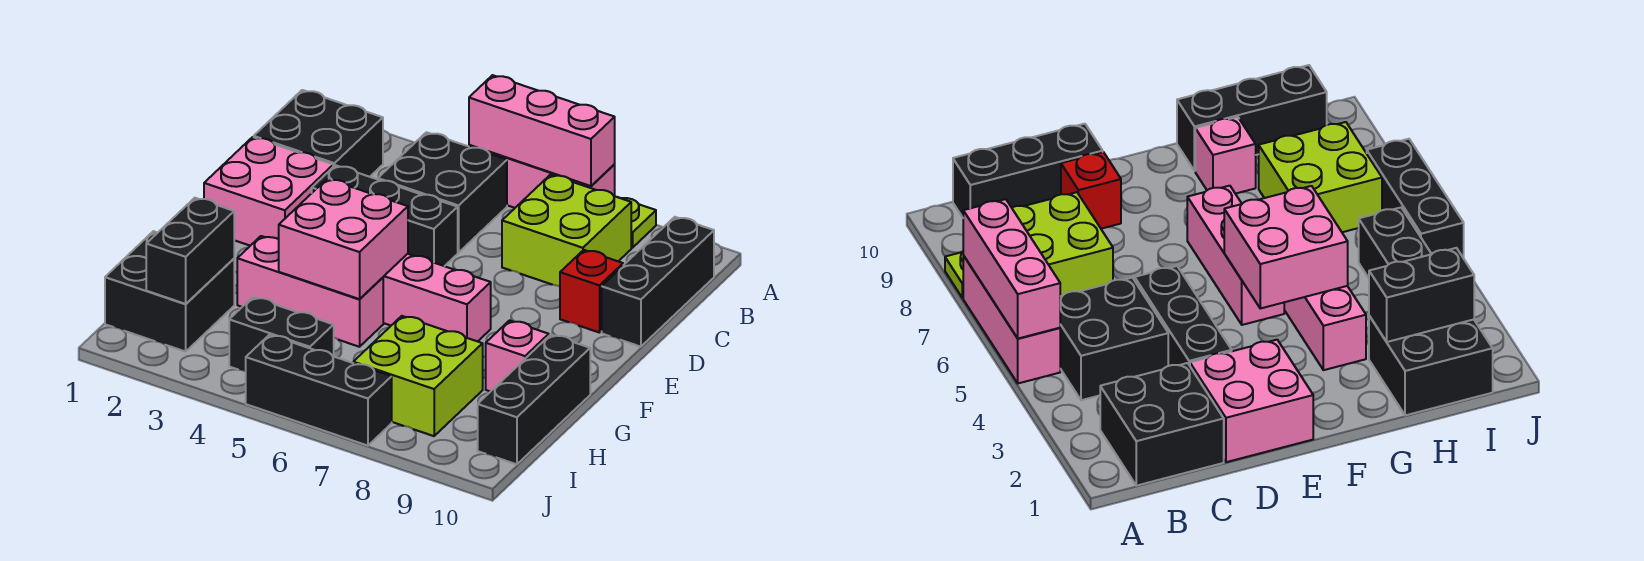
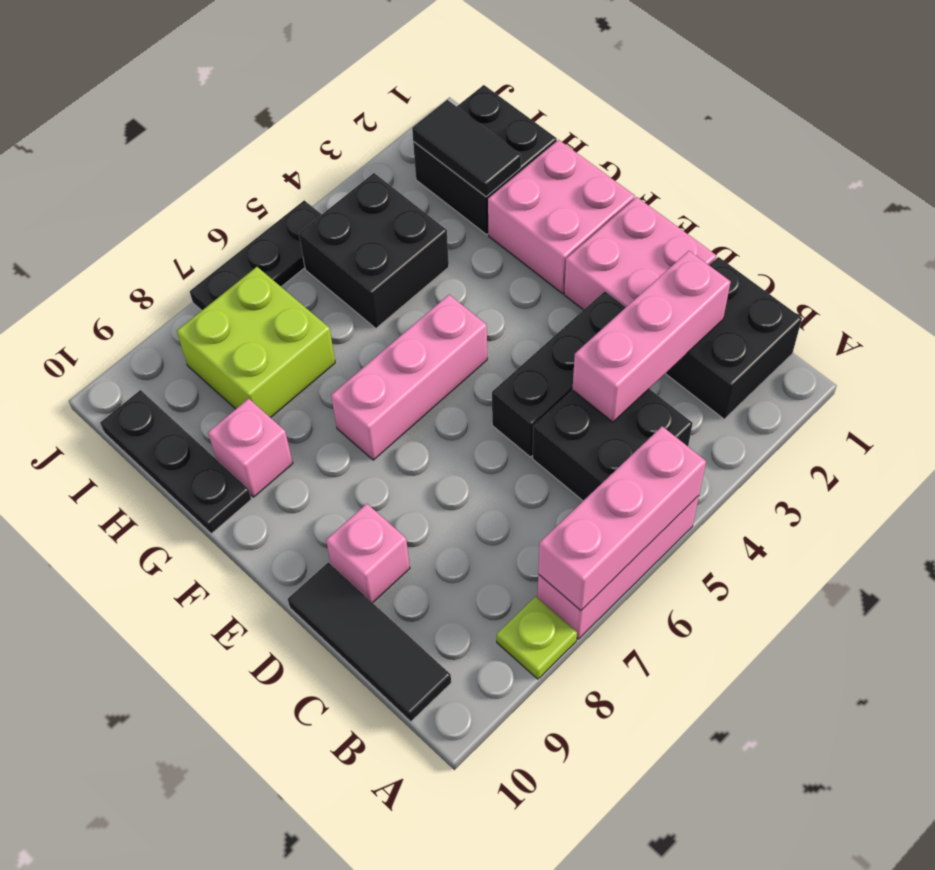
lime 2x2 brick [502,175,631,287] -> none
black 1x3 brick [602,217,714,347] -> black 1x3 tile [288,562,451,722]
red 1x1 brick [560,250,623,333] -> pink 1x1 brick [326,504,410,603]
pink 2x2 brick [279,179,408,299] -> pink 2x2 brick moved to [488,140,635,293]
pink 1x3 brick [237,236,383,347] -> pink 1x3 brick moved to [572,251,731,422]
black 1x3 brick [478,335,590,464] -> black 1x3 plate [100,390,251,534]
black 1x2 brick [146,198,234,304] -> black 1x2 tile [412,100,521,196]
black 1x2 brick [229,297,334,372] -> black 2x2 brick [299,173,449,328]
black 1x3 brick [246,335,392,446] -> black 1x3 plate [190,200,322,310]

